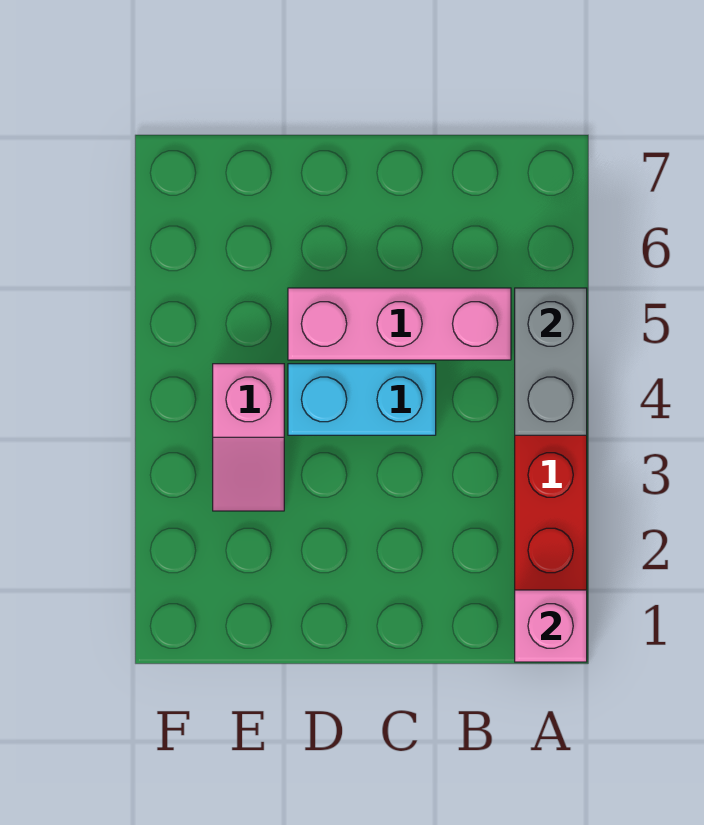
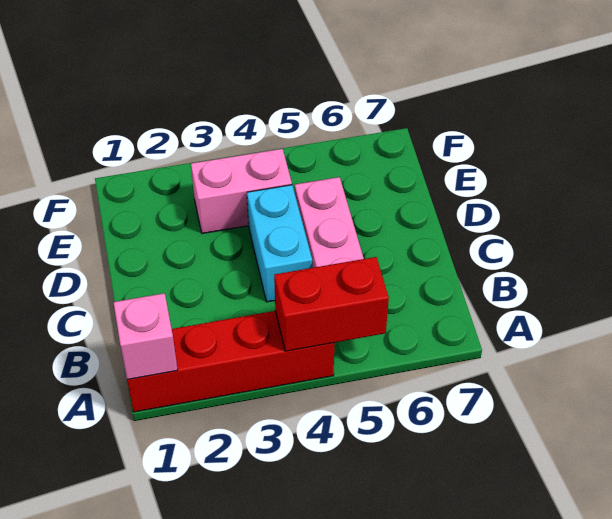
grey 1x2 brick [515,288,587,435] -> red 1x2 brick [274,257,389,351]
pink 1x2 slope [213,364,284,511] -> pink 1x2 brick [191,149,292,234]

